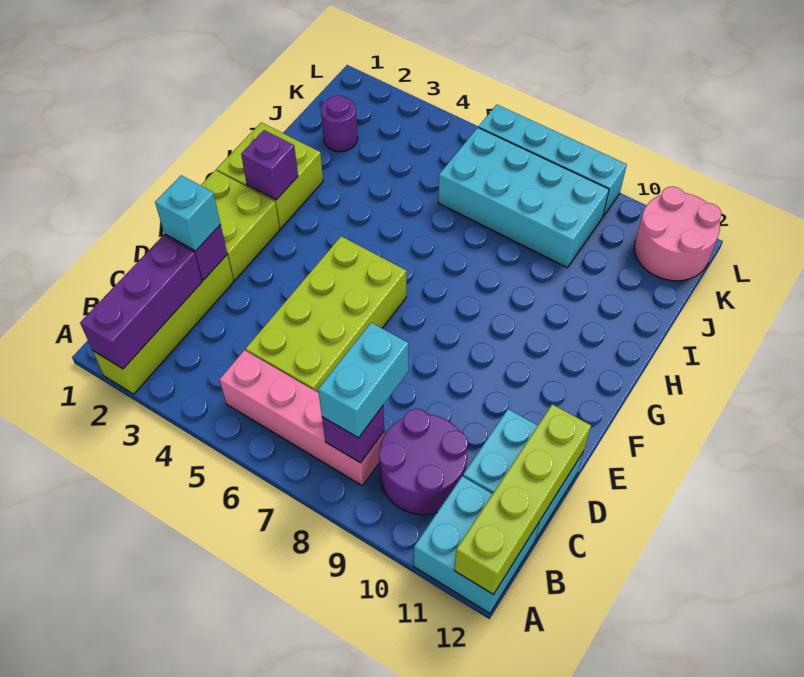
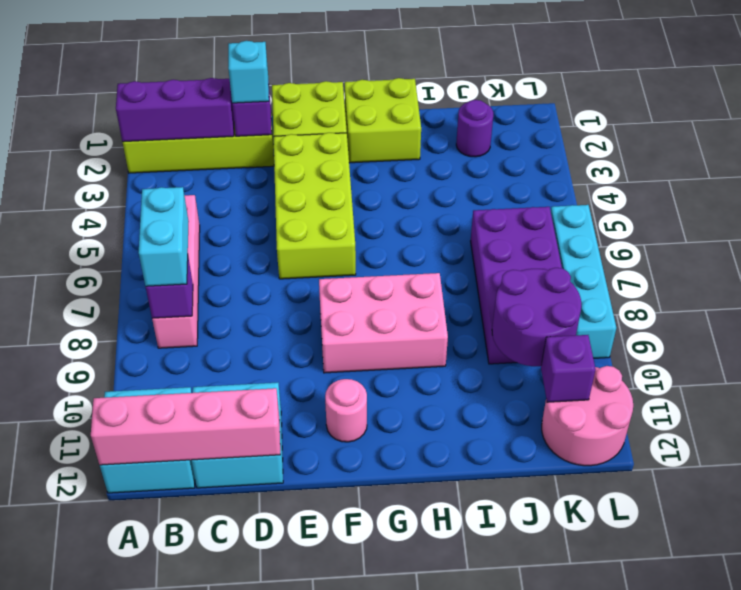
lime 1x4 brick [454,404,591,595] -> pink 1x4 brick [91,388,280,465]
cyan 1x2 brick [318,323,408,438] -> cyan 1x2 brick turned to [139,187,189,286]
purple 2x2 round brick [379,409,468,515] -> purple 2x2 round brick moved to [492,268,581,366]
lime 2x4 brick [246,236,406,393] -> lime 2x4 brick turned to [273,133,356,279]
none -> pink 2x3 brick [319,273,448,373]
none -> pink 1x1 round brick [325,379,367,442]
purple 1x1 brick [241,130,298,200] -> purple 1x1 brick moved to [541,335,596,402]
cyan 2x4 brick [438,128,609,268] -> purple 2x4 brick [471,207,562,364]

